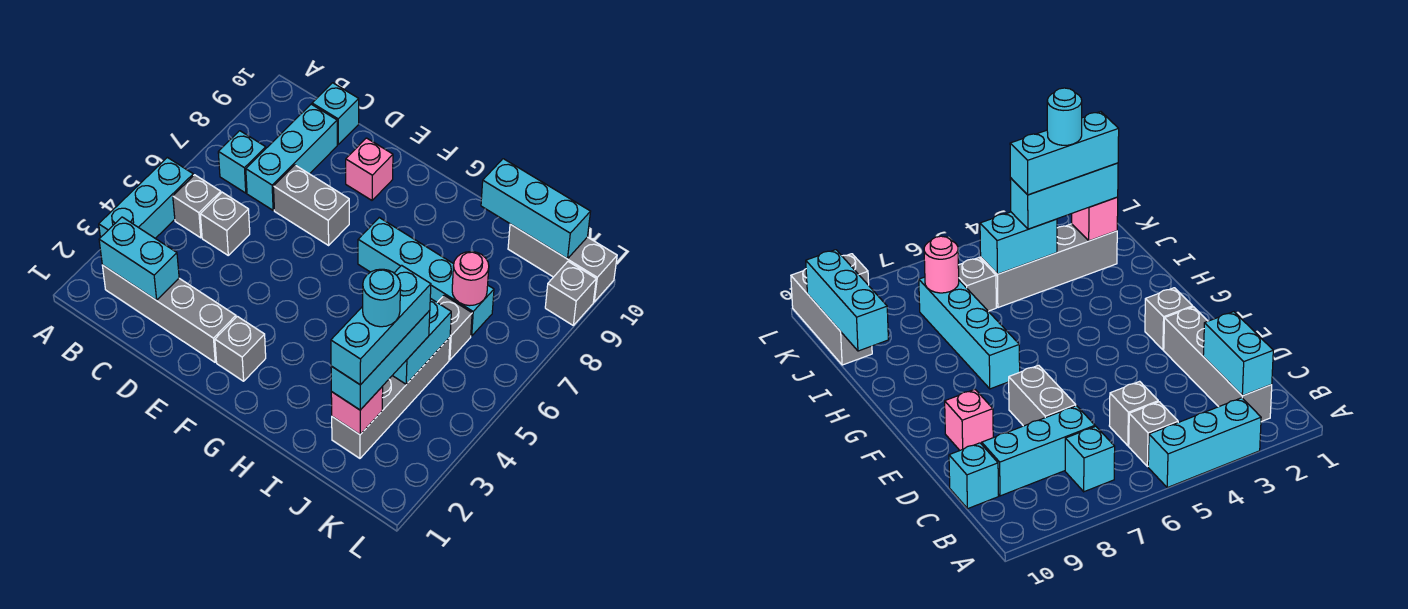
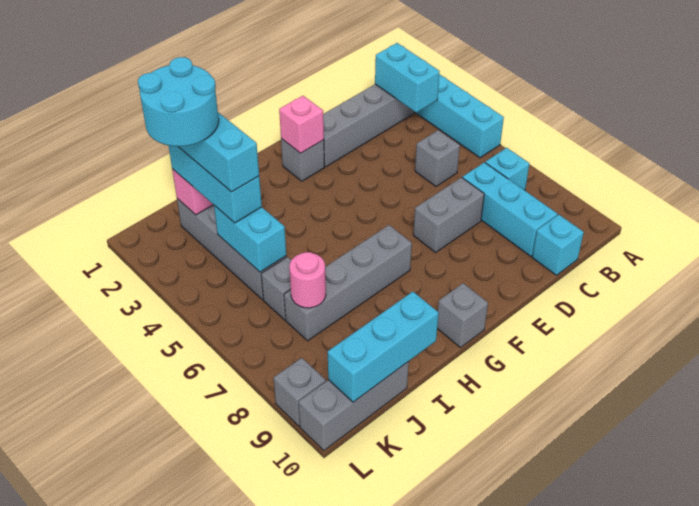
cyan 1x2 brick [99,217,179,300] -> cyan 1x2 brick turned to [375,43,440,113]
grey 1x1 brick [173,175,221,238] -> grey 1x1 brick moved to [437,283,488,348]
pink 1x1 brick [346,138,393,200] -> pink 1x1 brick moved to [279,96,324,153]
cyan 1x4 brick [358,218,494,336] -> grey 1x4 brick [284,225,412,341]
cyan 1x1 round brick [363,269,401,327] -> cyan 2x2 round brick [138,57,219,146]

